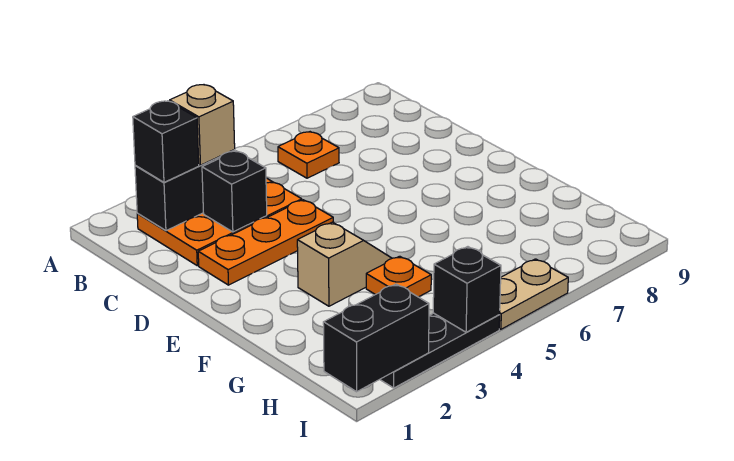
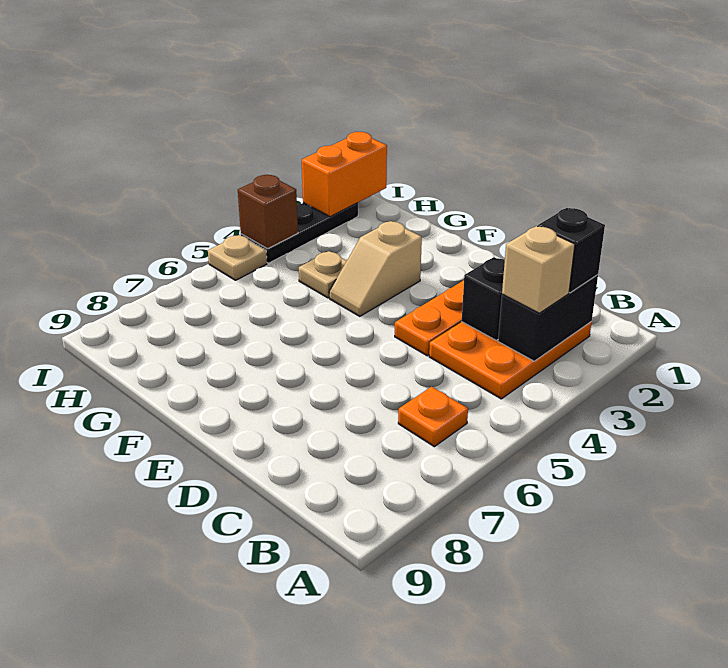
orange 1x1 plate [366,256,431,297] -> tan 1x1 plate [299,251,347,298]
black 1x2 brick [323,284,429,392] -> orange 1x2 brick [302,132,387,217]
black 1x1 brick [433,247,501,332] -> brown 1x1 brick [238,175,298,249]
tan 1x2 plate [499,259,568,329] -> tan 1x1 plate [208,235,267,280]

